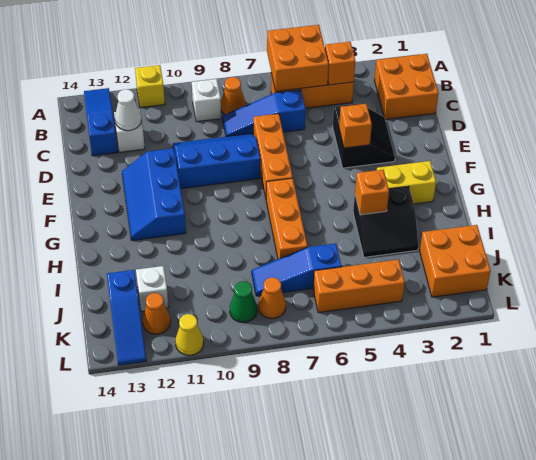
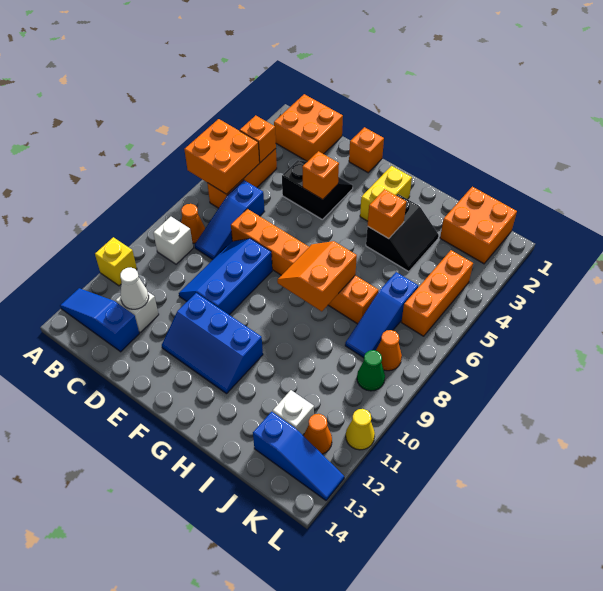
none -> orange 1x1 brick [349,127,384,173]
none -> orange 2x2 slope [277,241,357,311]

